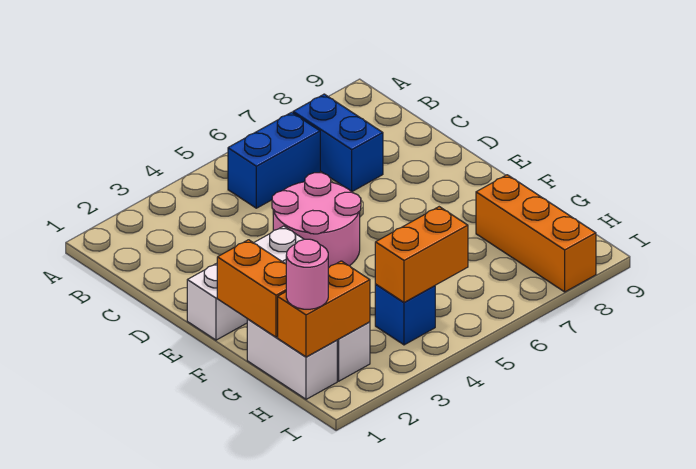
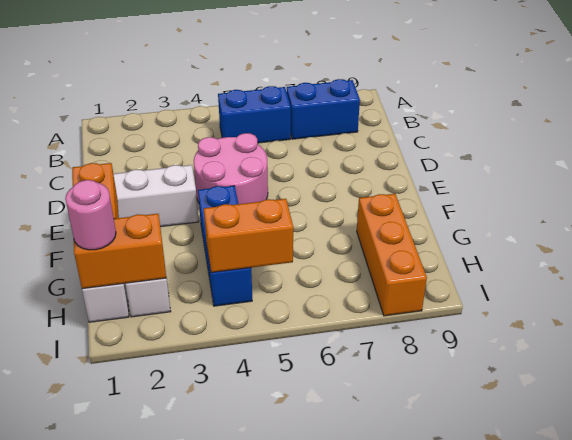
blue 1x2 brick [293,94,383,192] -> blue 1x2 brick turned to [287,79,360,139]
blue 1x1 brick [375,285,435,345] -> blue 1x3 brick [198,186,252,306]

